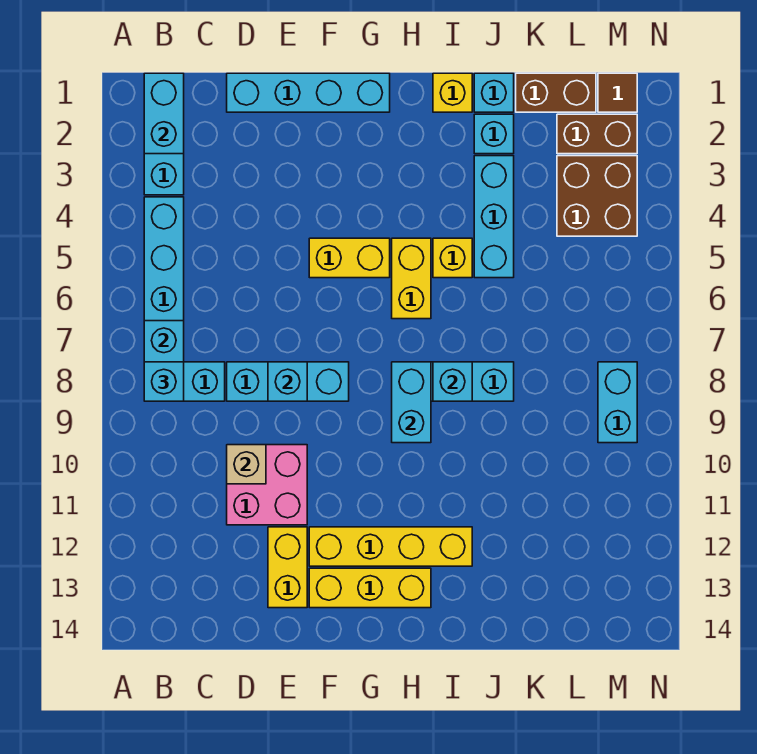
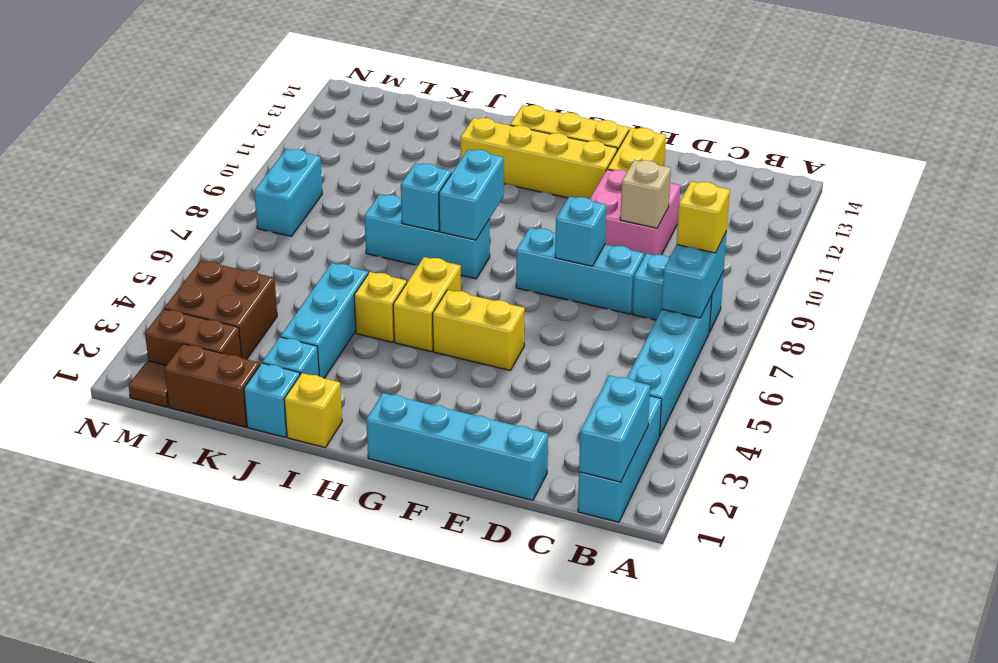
cyan 1x1 brick [144,362,184,401] -> yellow 1x1 brick [676,181,730,253]

